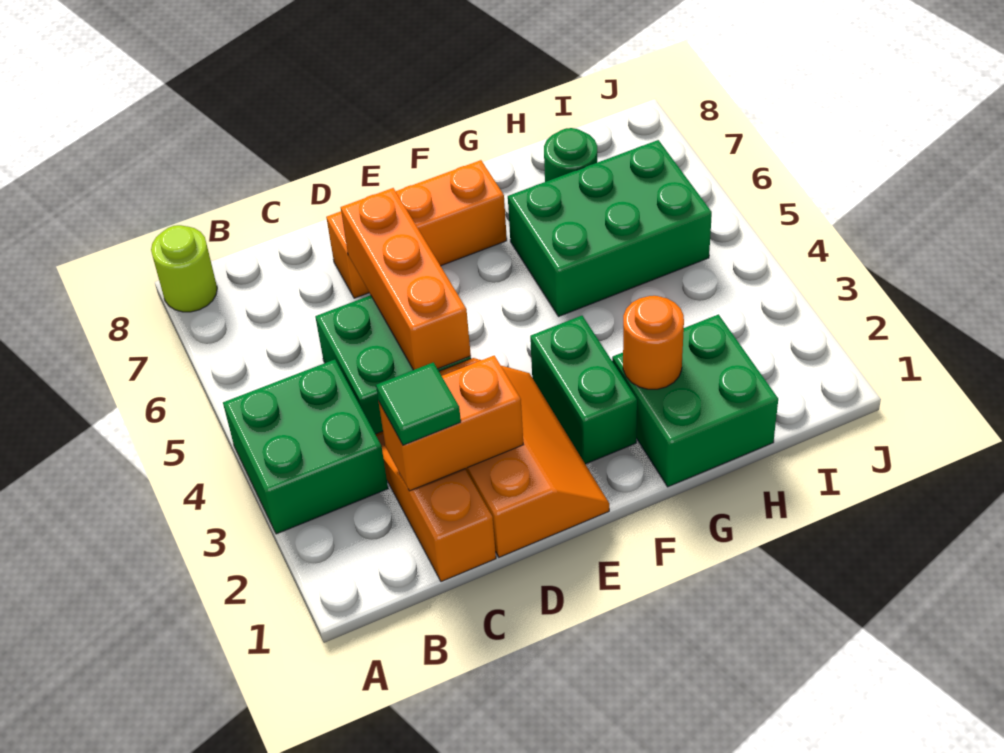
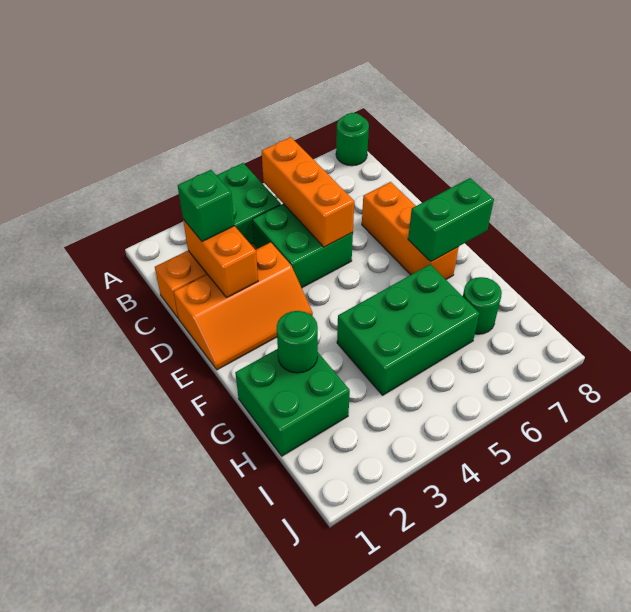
lime 1x1 round brick [151,225,217,312] -> green 1x1 round brick [336,113,369,166]
green 1x1 tile [376,362,461,445] -> green 1x1 brick [178,170,235,241]
orange 1x3 brick [341,188,471,370] -> orange 1x3 brick turned to [262,137,354,247]
green 1x2 brick [530,316,637,464] -> green 1x2 brick moved to [408,178,494,262]
orange 1x1 round brick [623,296,684,389] -> green 1x1 round brick [277,311,318,373]
green 2x3 brick [508,140,712,317] -> green 2x3 brick turned to [337,264,479,395]

